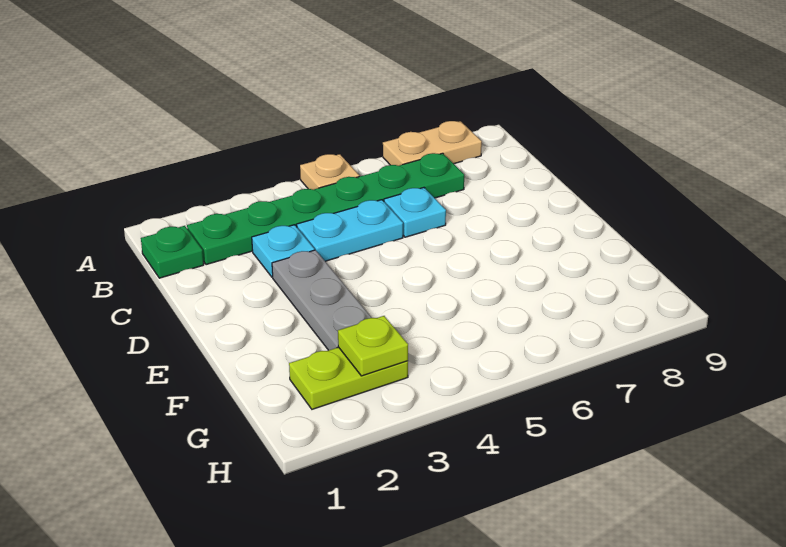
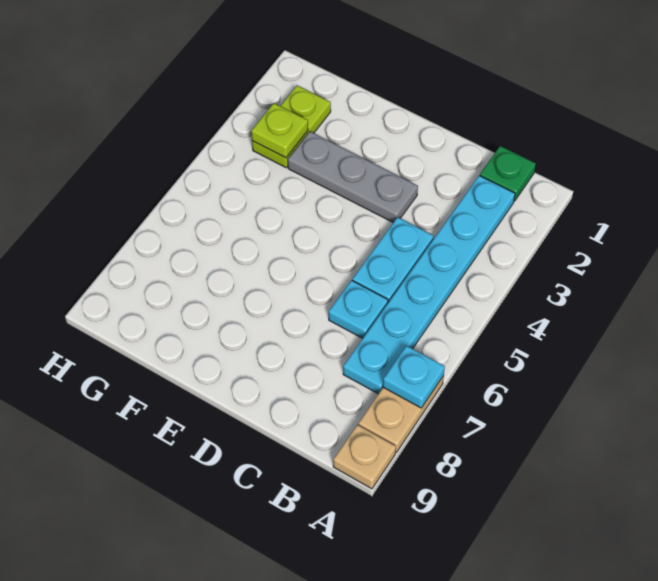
tan 1x1 plate [300,154,359,190] -> tan 1x1 plate moved to [333,425,396,489]
green 1x6 plate [187,153,464,265] -> cyan 1x6 plate [343,176,515,394]
cyan 1x1 plate [252,225,315,277] -> cyan 1x1 plate moved to [383,346,445,408]

